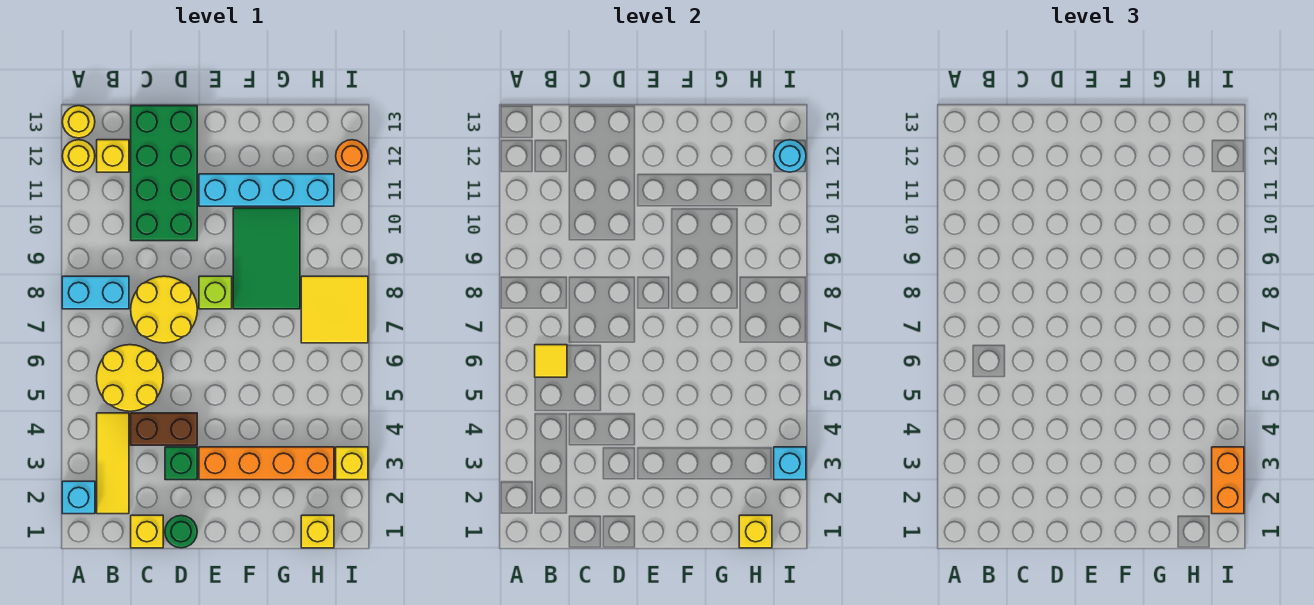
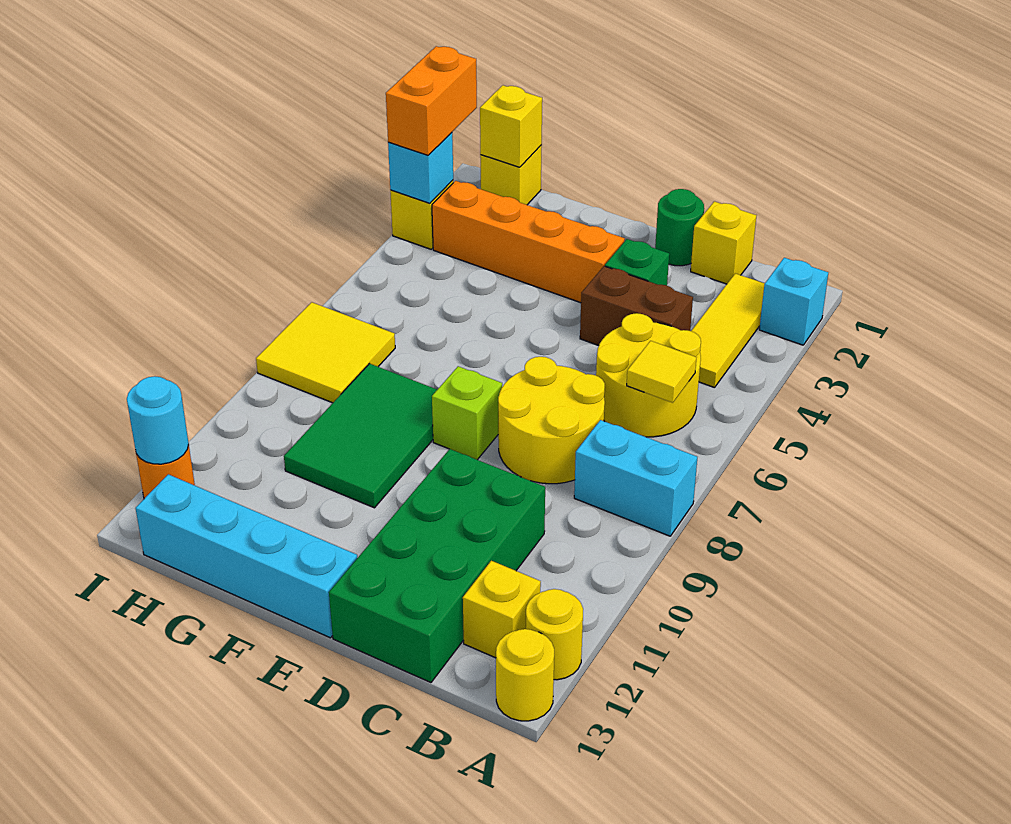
cyan 1x4 brick [199,174,334,206] -> cyan 1x4 brick moved to [136,474,357,638]

